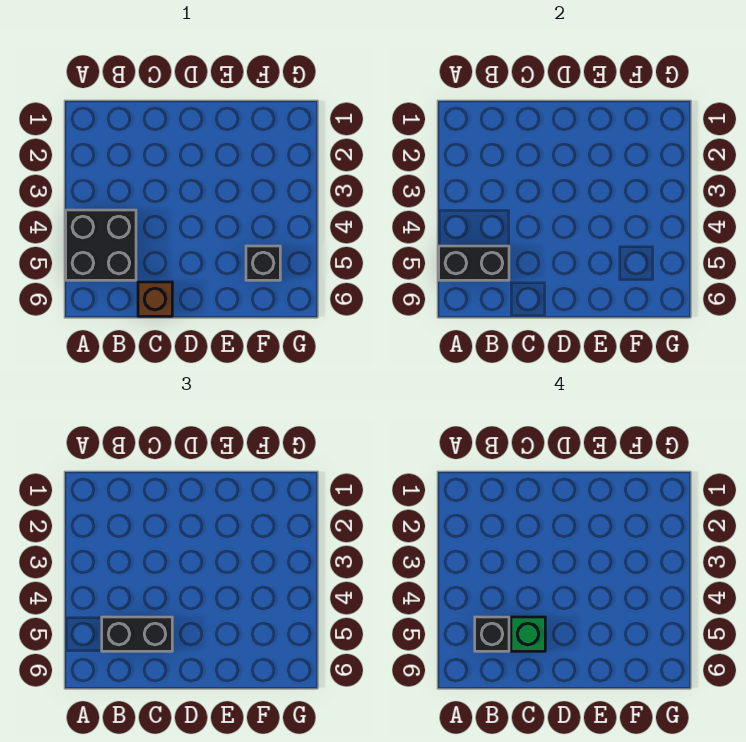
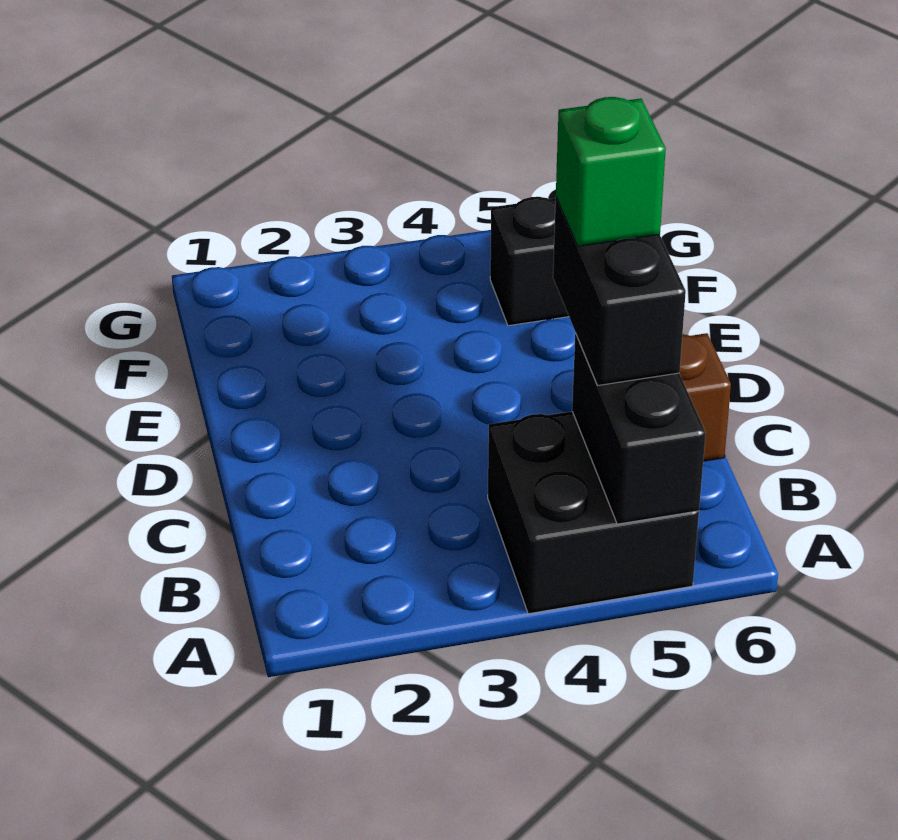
black 1x1 brick [475,617,509,651] -> none

